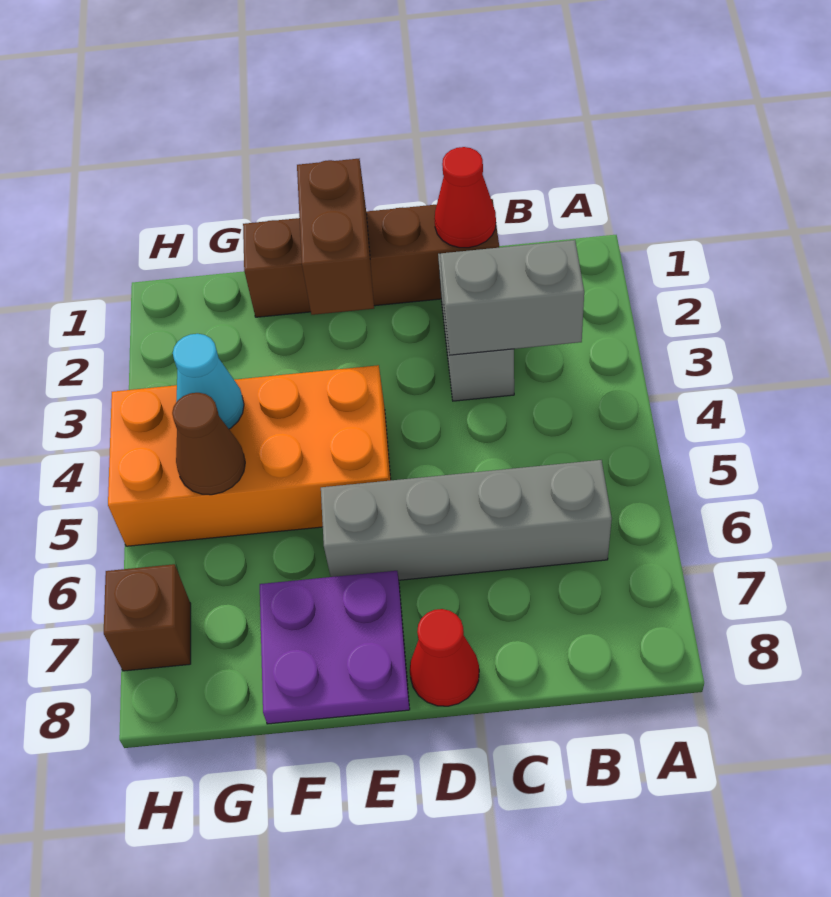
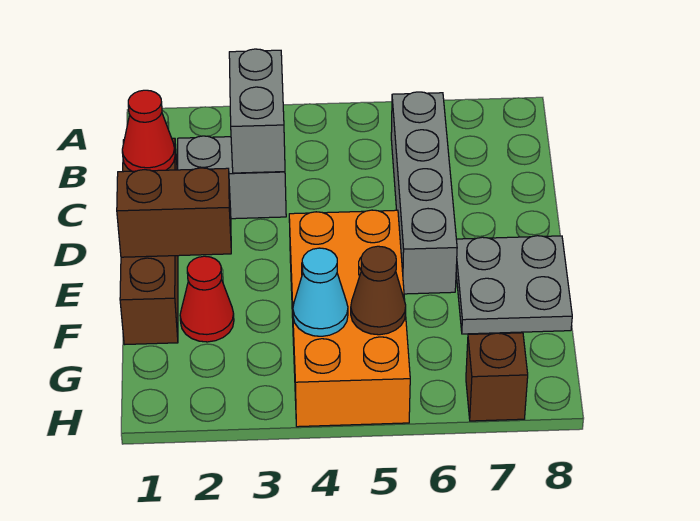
red 1x1 cone [410,609,479,706] -> red 1x1 cone moved to [180,256,234,342]
purple 2x2 plate [260,571,410,724] -> grey 2x2 plate [456,236,572,334]

